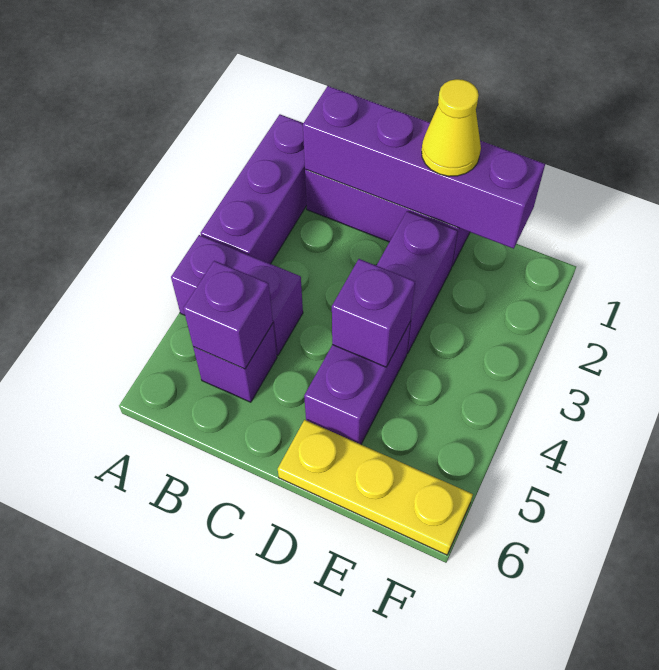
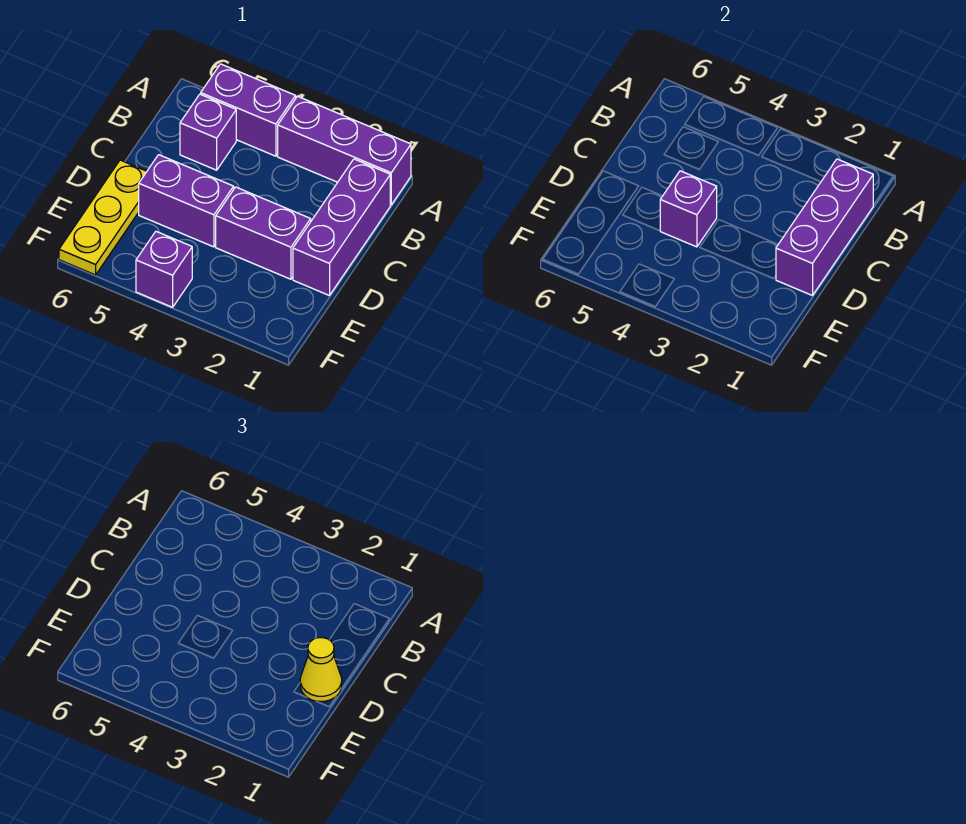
purple 1x2 brick [171,235,303,355] -> purple 1x2 brick turned to [201,64,296,156]
purple 1x4 brick [303,86,545,249] -> purple 1x3 brick [776,159,873,296]
purple 1x1 brick [183,261,273,369] -> purple 1x1 brick moved to [136,232,192,307]

